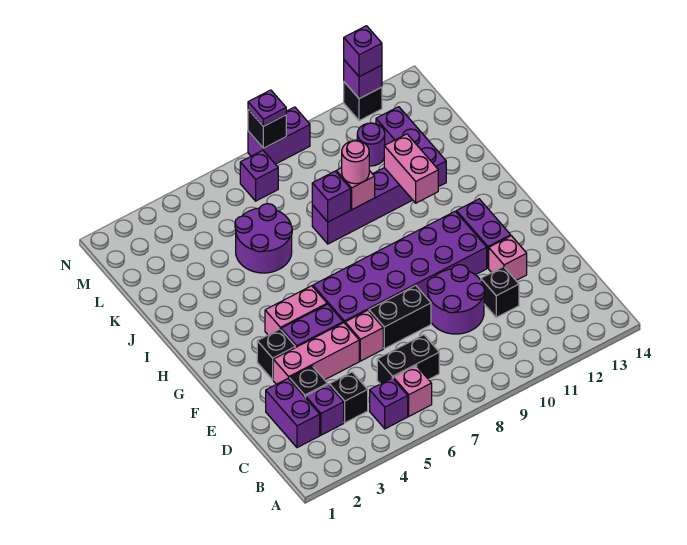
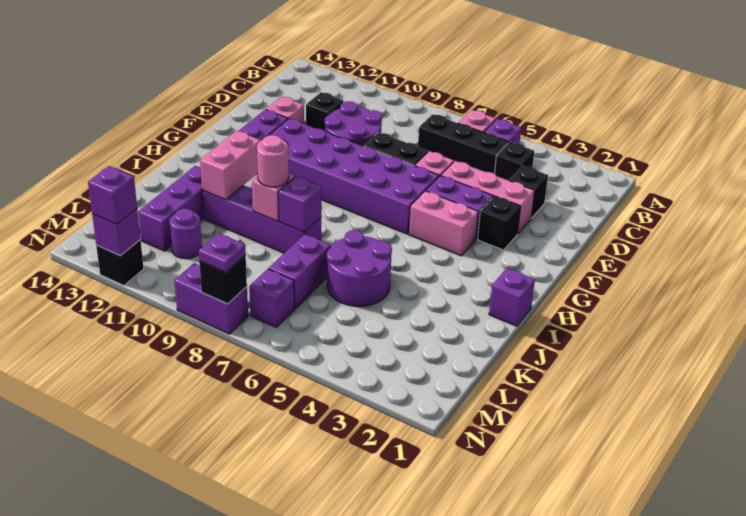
purple 1x2 brick [266,378,320,448] -> purple 1x2 brick moved to [269,234,331,309]
purple 1x1 brick [306,384,344,435] -> purple 1x1 brick moved to [489,268,535,326]
black 1x2 brick [377,335,439,384] -> black 1x3 brick [418,114,508,174]

